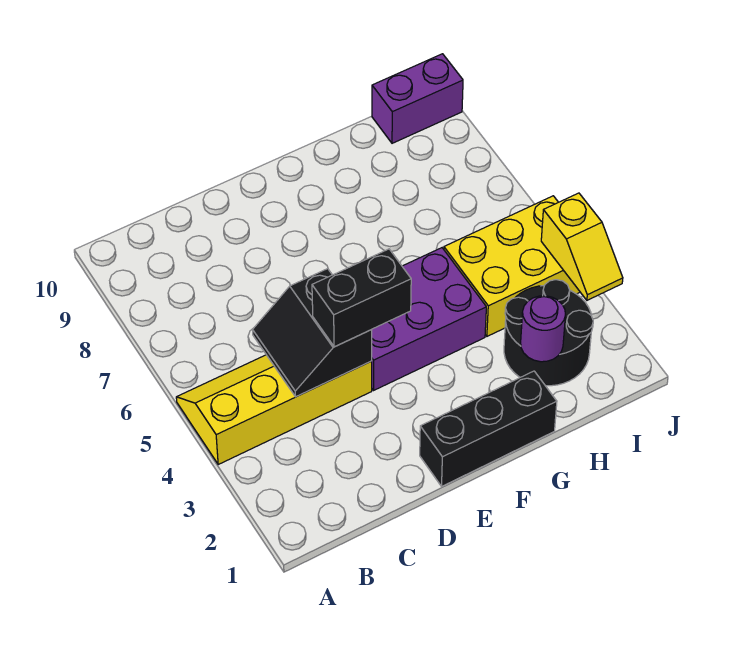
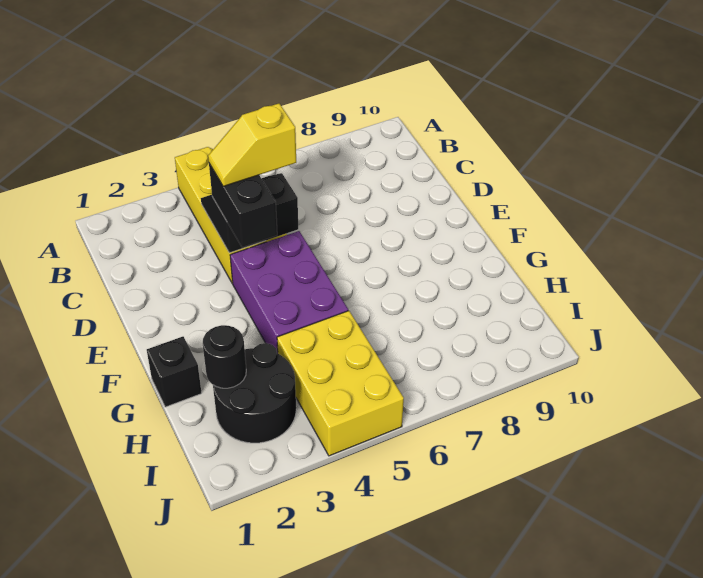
black 1x3 brick [420,371,557,486] -> black 1x1 brick [147,337,202,407]
purple 1x1 round brick [521,296,565,362] -> black 1x1 round brick [203,325,246,388]
purple 1x2 brick [372,54,463,143] -> none
yellow 1x2 slope [541,193,623,300] -> yellow 1x2 slope moved to [208,103,296,186]

